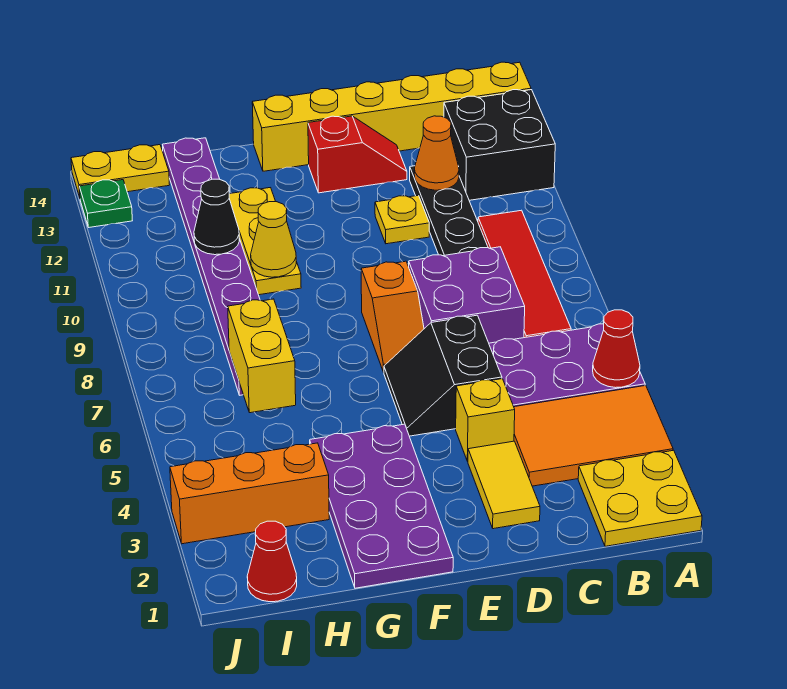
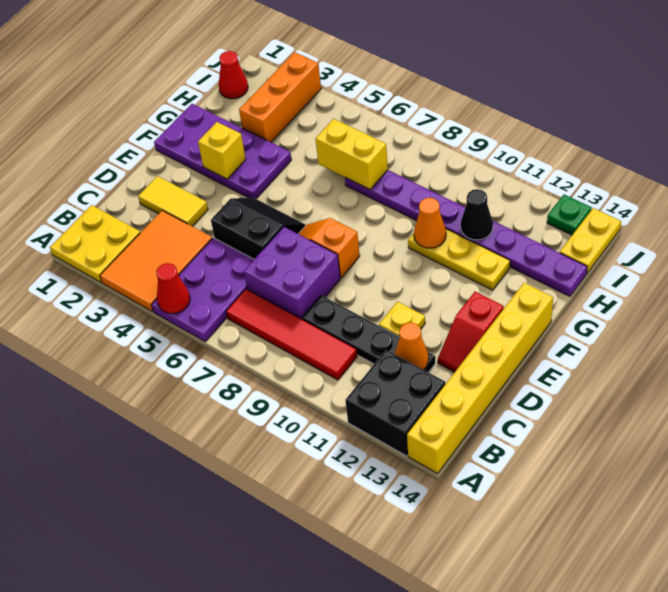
yellow 1x1 brick [456,379,515,461] -> yellow 1x1 brick moved to [198,122,246,179]
yellow 1x1 cone [251,202,296,277] -> orange 1x1 cone [414,198,446,248]

